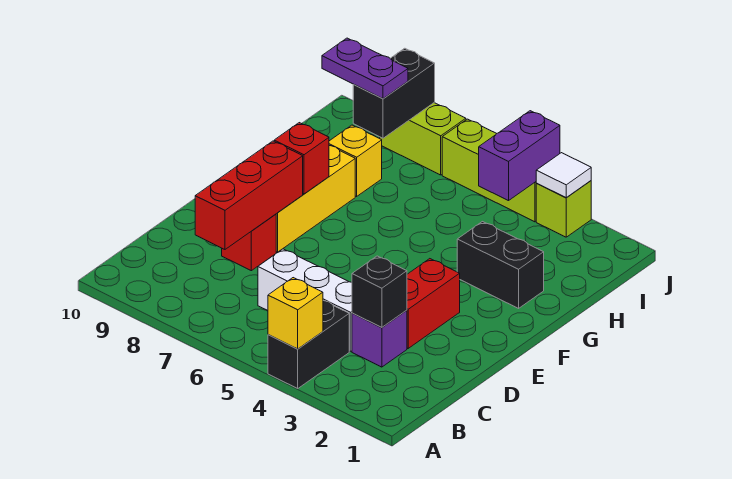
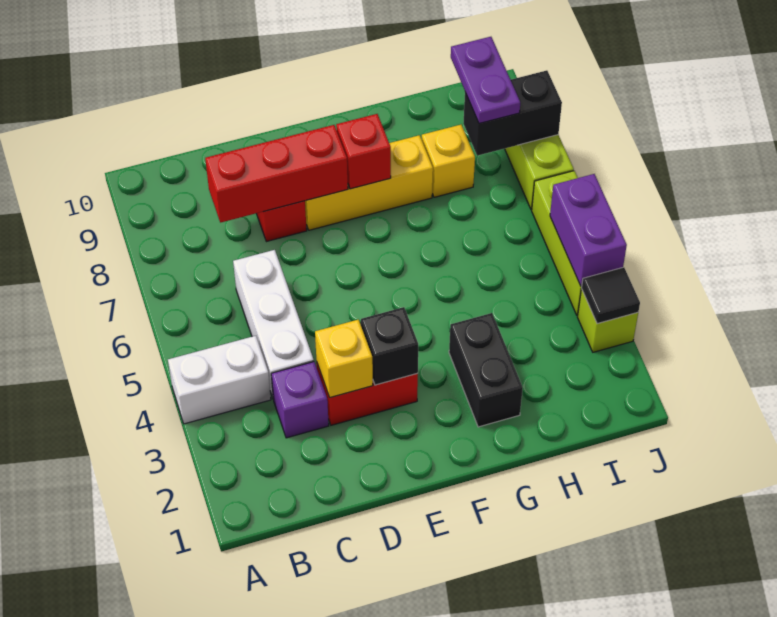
black 1x2 brick [268,301,349,388] -> white 1x2 brick [168,336,271,424]
yellow 1x1 brick [268,278,323,349] -> yellow 1x1 brick moved to [315,320,373,397]
black 1x1 brick [352,256,407,327] -> black 1x1 brick moved to [361,307,418,385]
purple 1x2 brick [479,111,560,201] -> purple 1x2 brick turned to [550,174,627,286]
white 1x1 tile [536,153,591,198] -> black 1x1 tile [582,267,640,324]

